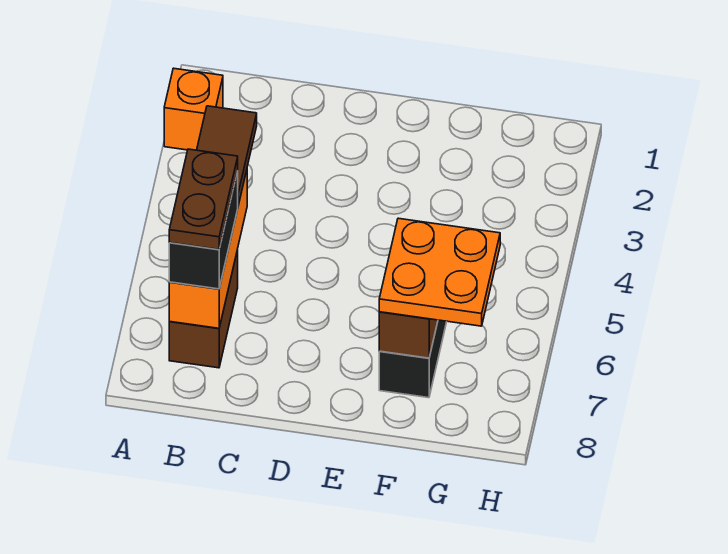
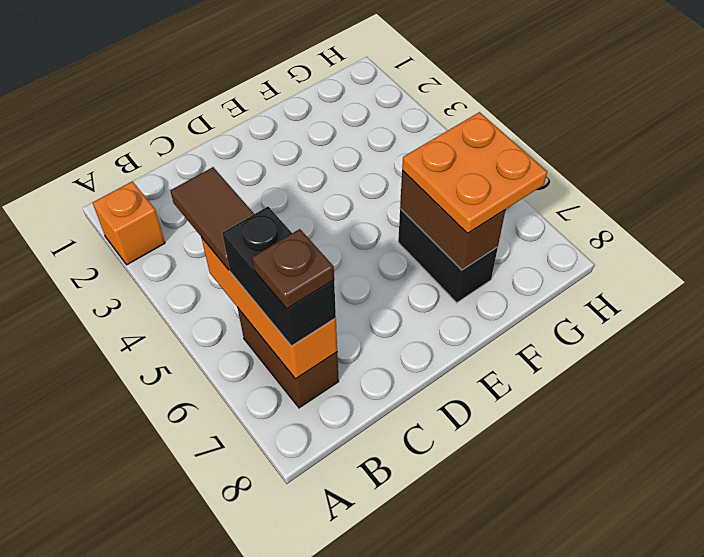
brown 1x2 plate [169,149,238,249] -> brown 1x1 plate [252,229,334,309]

